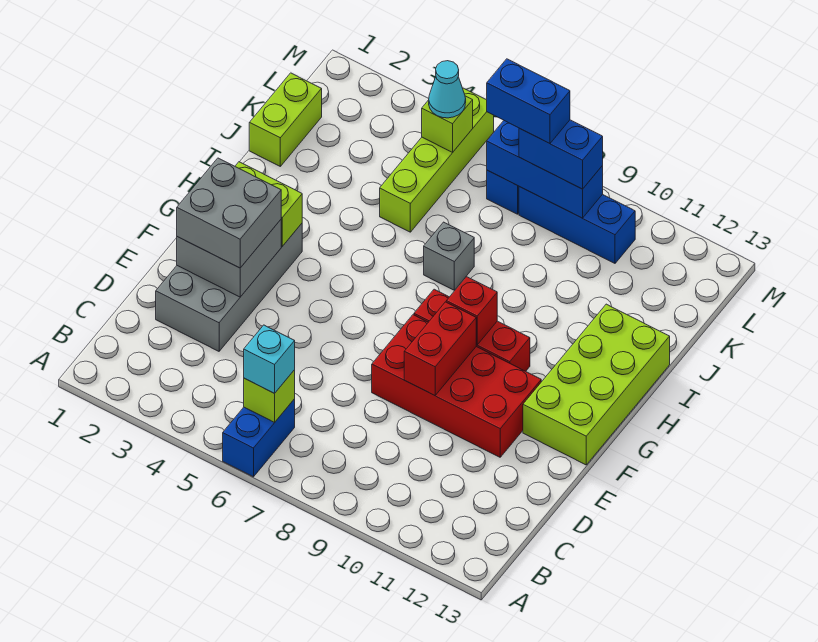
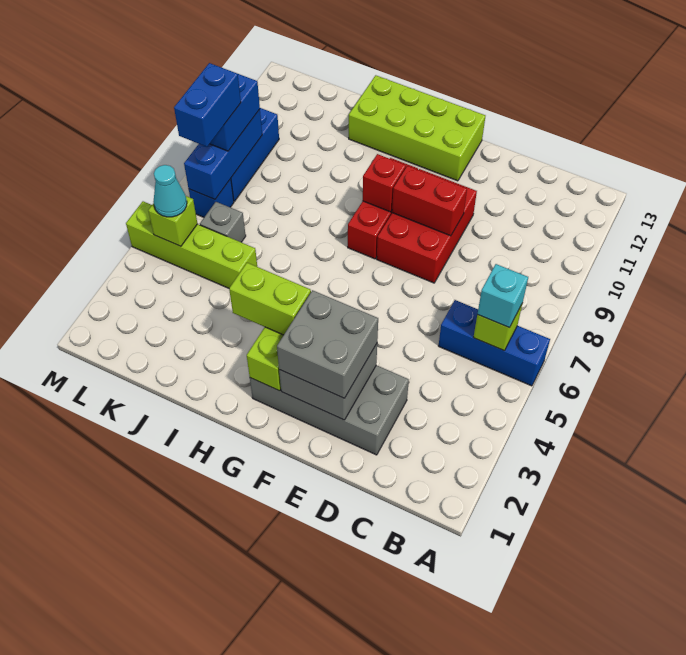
blue 1x2 brick [223,399,295,477] -> blue 1x3 brick [439,300,550,386]
red 2x4 brick [372,315,541,457] -> red 2x3 brick [377,169,477,283]
grey 1x1 brick [424,222,474,290] -> grey 1x1 brick moved to [200,202,246,242]
lime 1x2 brick [249,73,322,166] -> lime 1x2 brick moved to [229,263,311,335]

